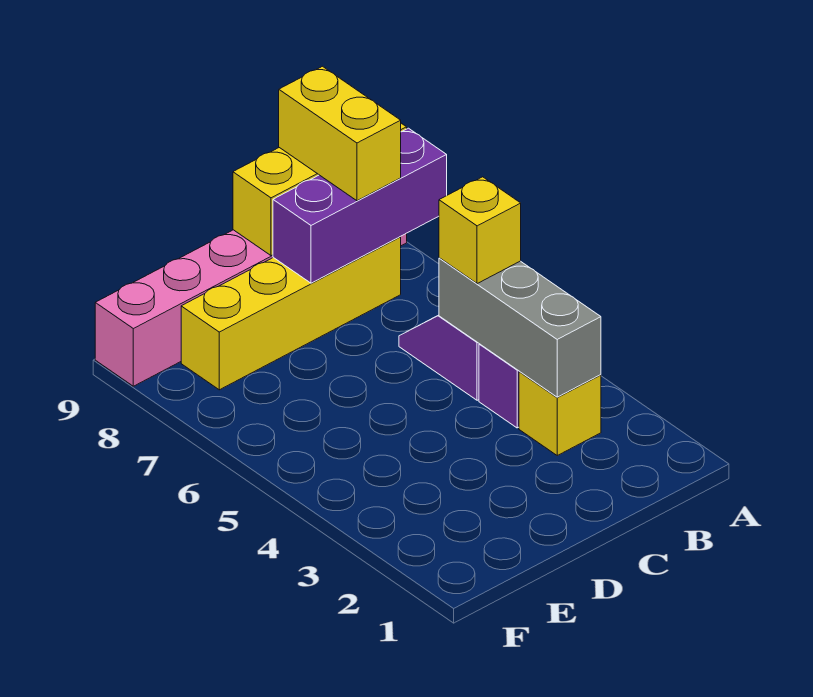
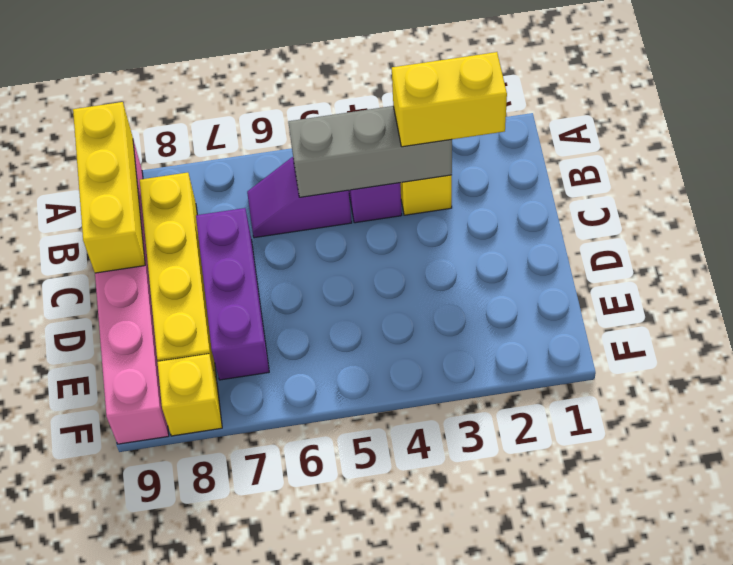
purple 1x3 brick [273,128,447,283] -> purple 1x3 brick moved to [196,208,269,380]
yellow 1x1 brick [439,177,521,284] -> yellow 1x1 brick moved to [158,354,222,436]
yellow 1x2 brick [279,66,401,201] -> yellow 1x2 brick moved to [392,52,507,147]

